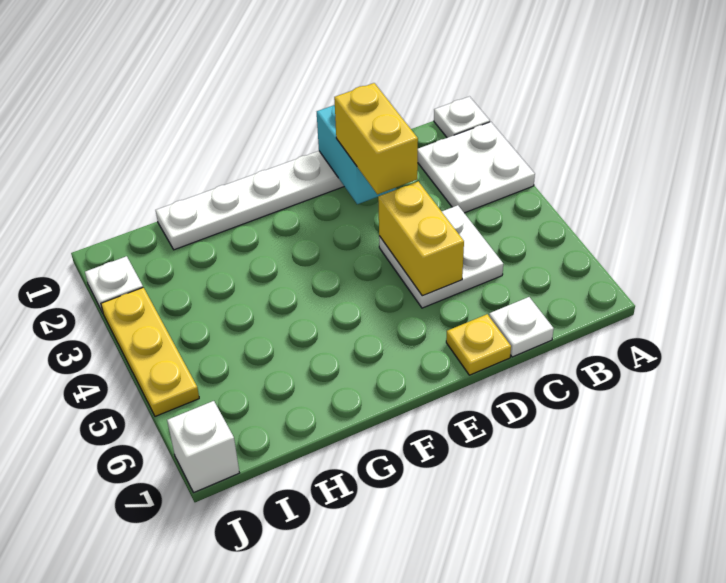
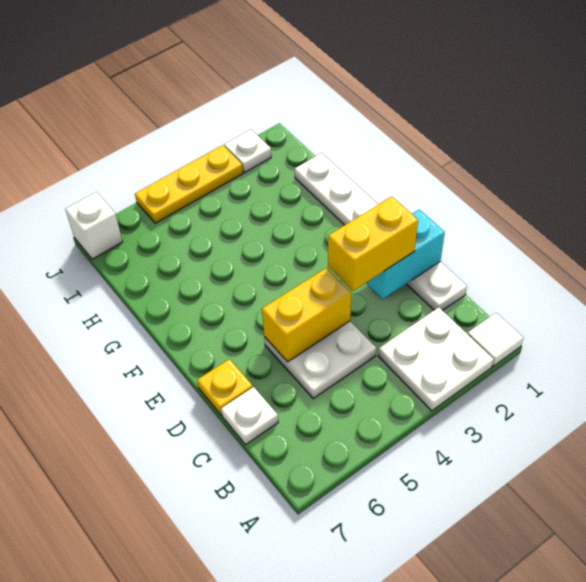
white 1x1 plate [434,96,490,138] -> white 1x1 tile [468,313,523,366]

